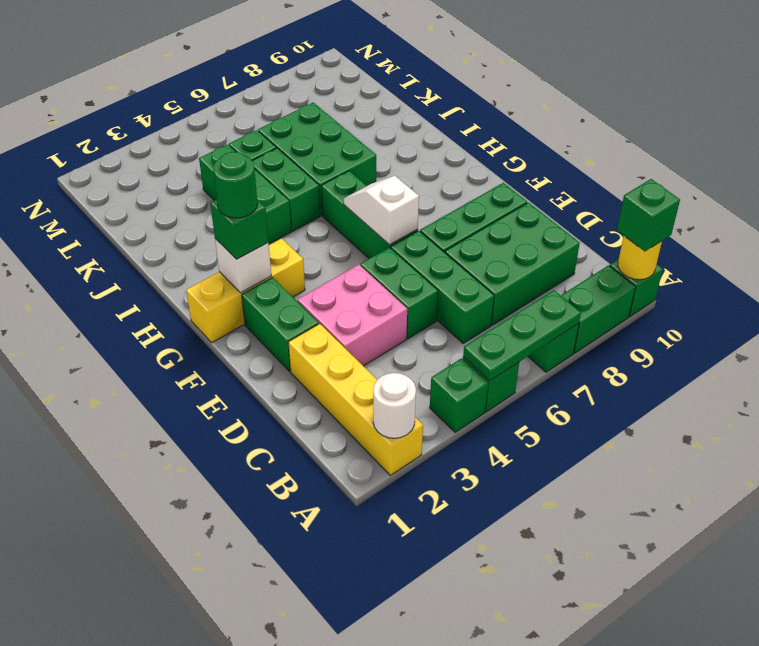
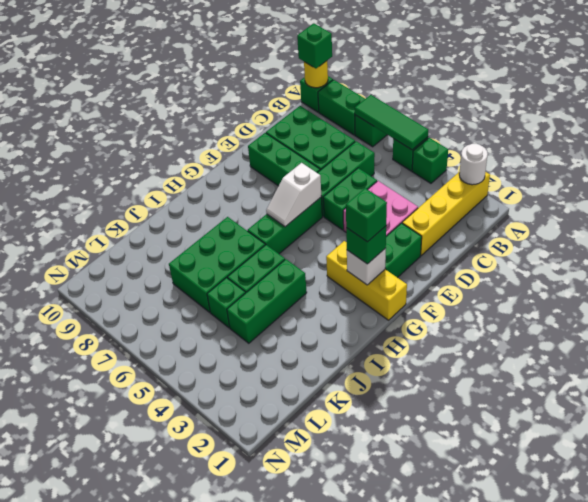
green 1x3 plate [463,290,581,381] -> green 1x3 tile [355,95,428,150]
green 1x1 round brick [213,152,258,218] -> green 1x1 brick [346,188,387,242]

